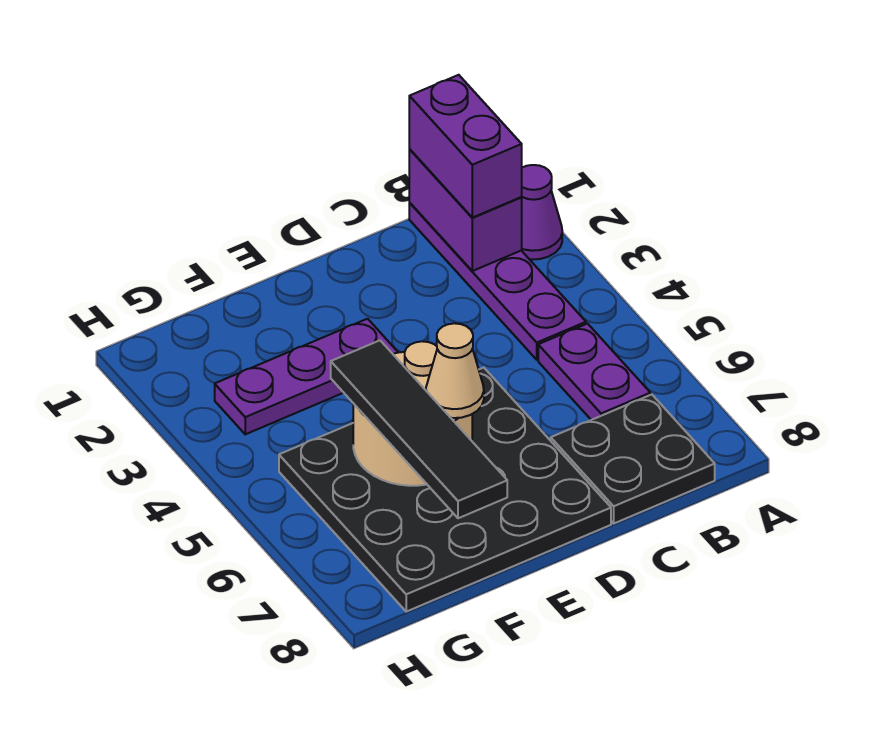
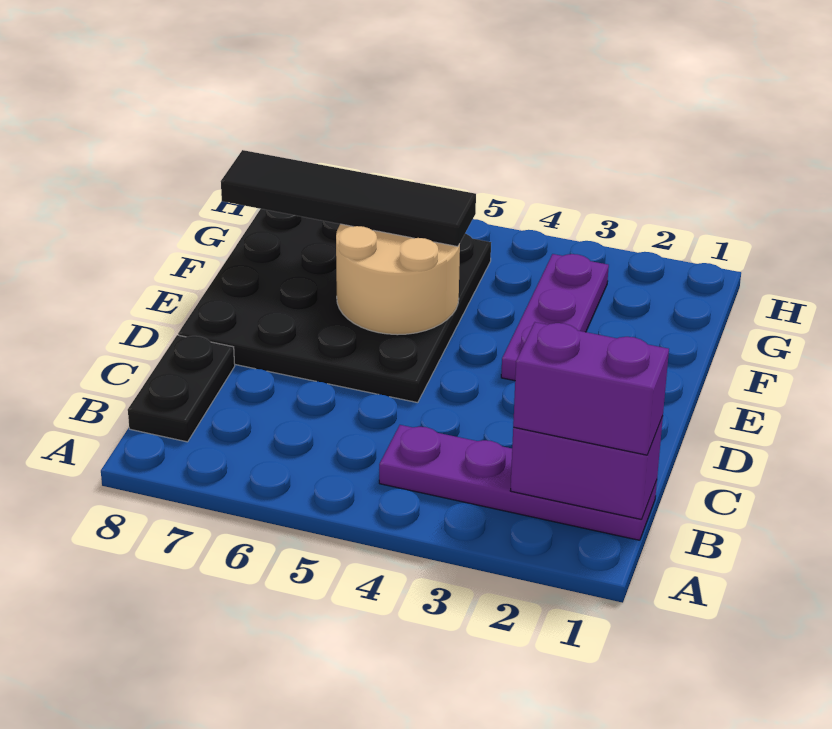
purple 1x1 cone [521,165,562,260] -> none
purple 1x2 plate [538,324,650,420] -> none
black 2x2 plate [551,395,715,523] -> black 1x2 plate [128,335,235,442]
tan 1x1 cone [426,323,484,418] -> none

